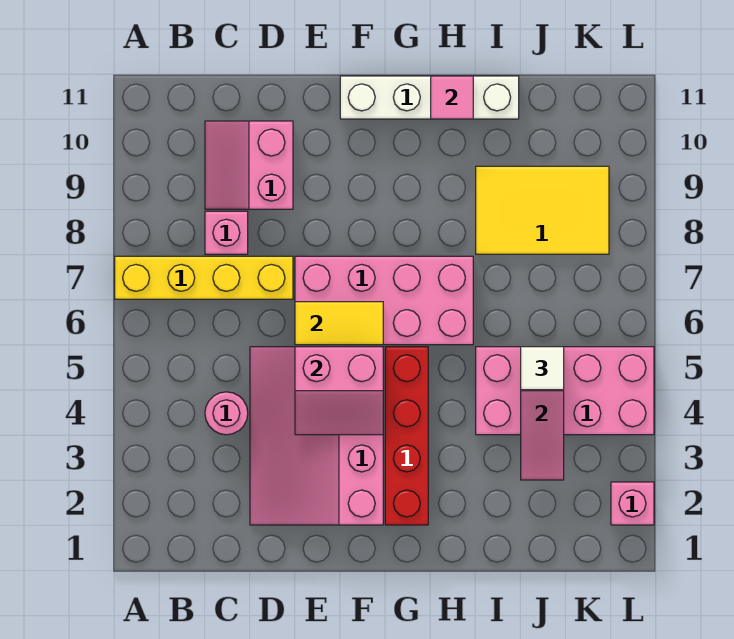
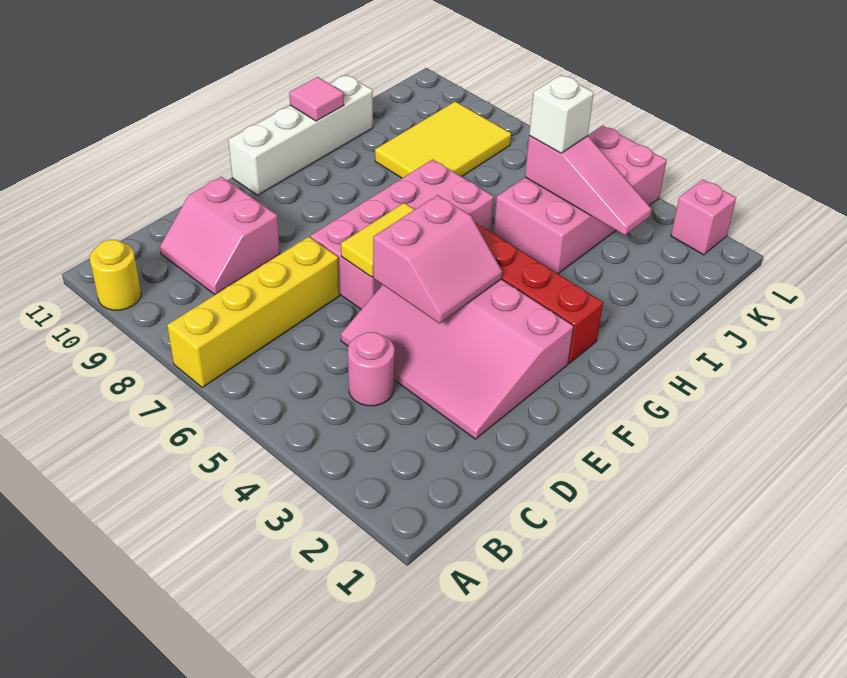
none -> yellow 1x1 round brick [89,240,141,310]
pink 1x1 brick [205,211,248,254] -> none
white 1x1 tile [521,347,564,390] -> white 1x1 brick [529,75,594,153]

